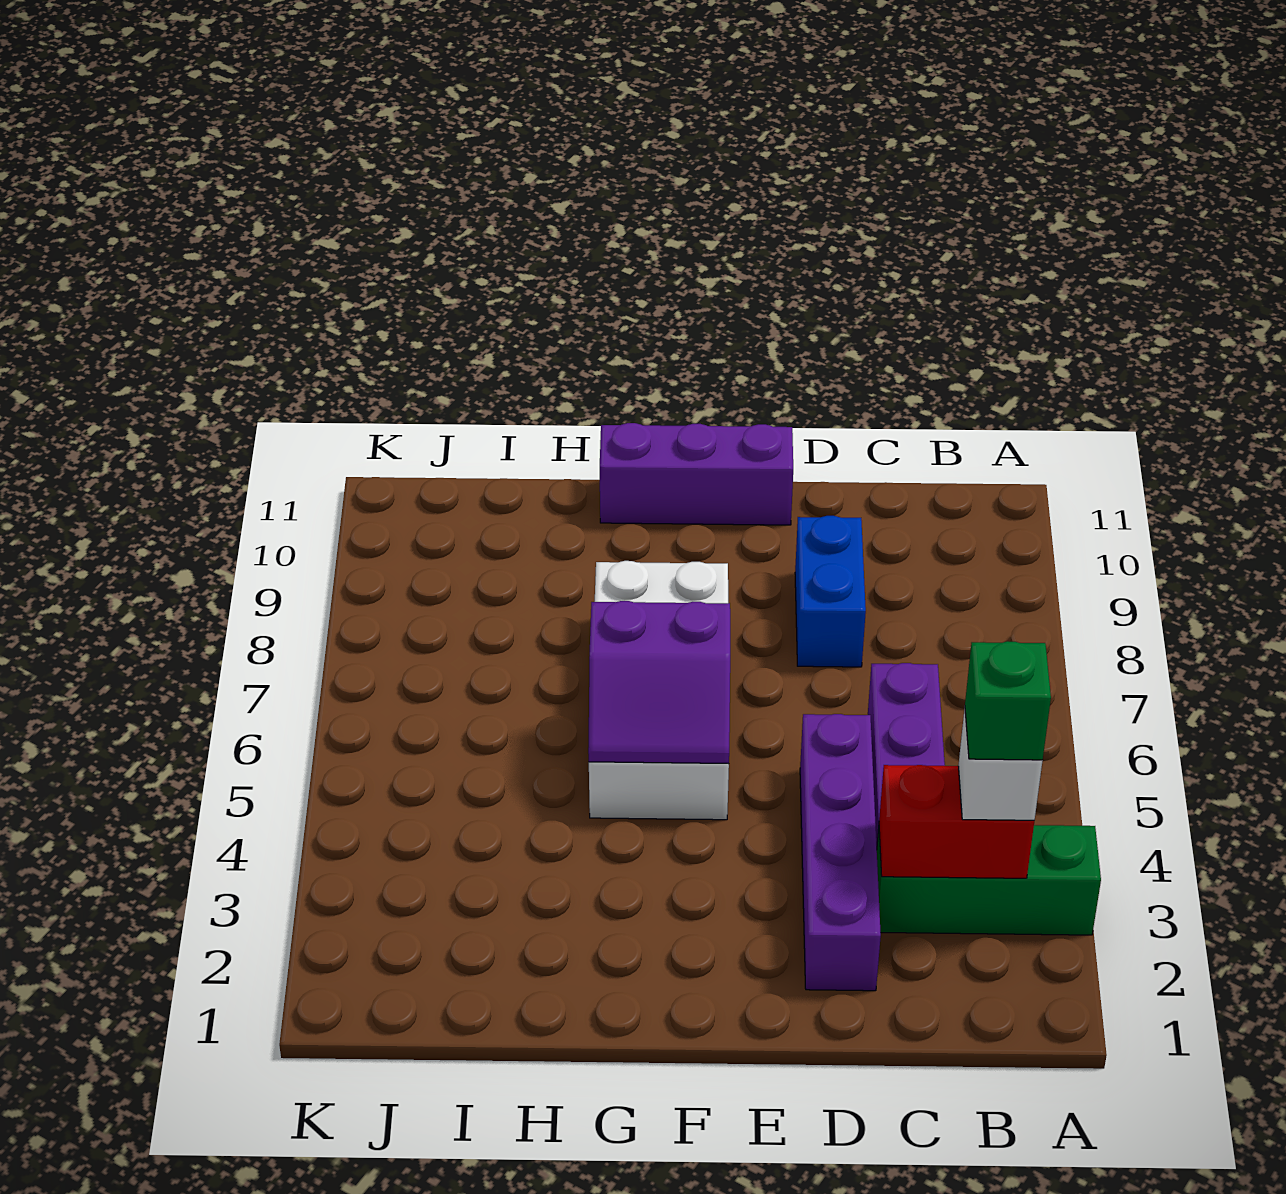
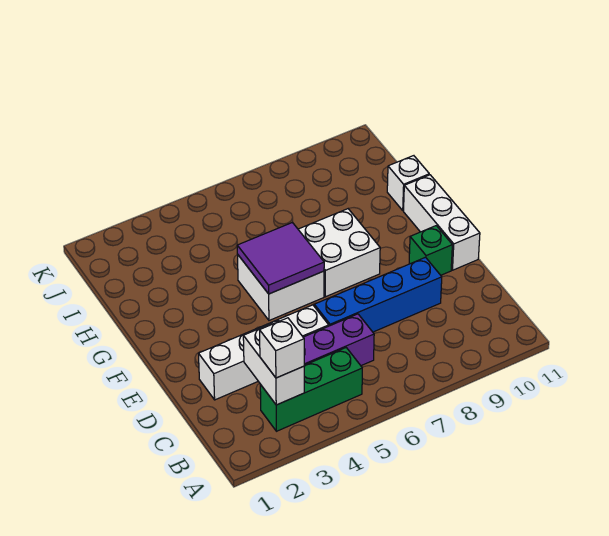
green 1x3 brick [877,825,1101,935] -> green 1x3 brick turned to [260,348,362,431]
red 1x2 brick [879,765,1034,878] -> white 1x2 brick [243,324,304,405]
green 1x1 brick [965,641,1051,760] -> green 1x1 brick moved to [409,226,452,275]
purple 1x4 brick [800,714,881,991] -> white 1x4 brick [198,305,329,400]
blue 1x2 brick [795,516,866,667] -> blue 1x4 brick [314,257,442,332]
purple 1x3 brick [600,423,793,525] -> white 1x3 brick [404,175,480,270]
purple 2x2 slope [588,601,730,764] -> purple 2x2 tile [237,222,324,294]
none -> white 1x1 brick [387,156,429,211]

